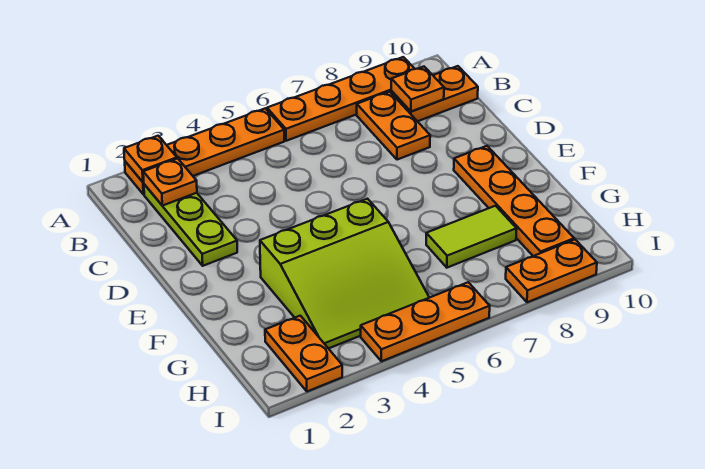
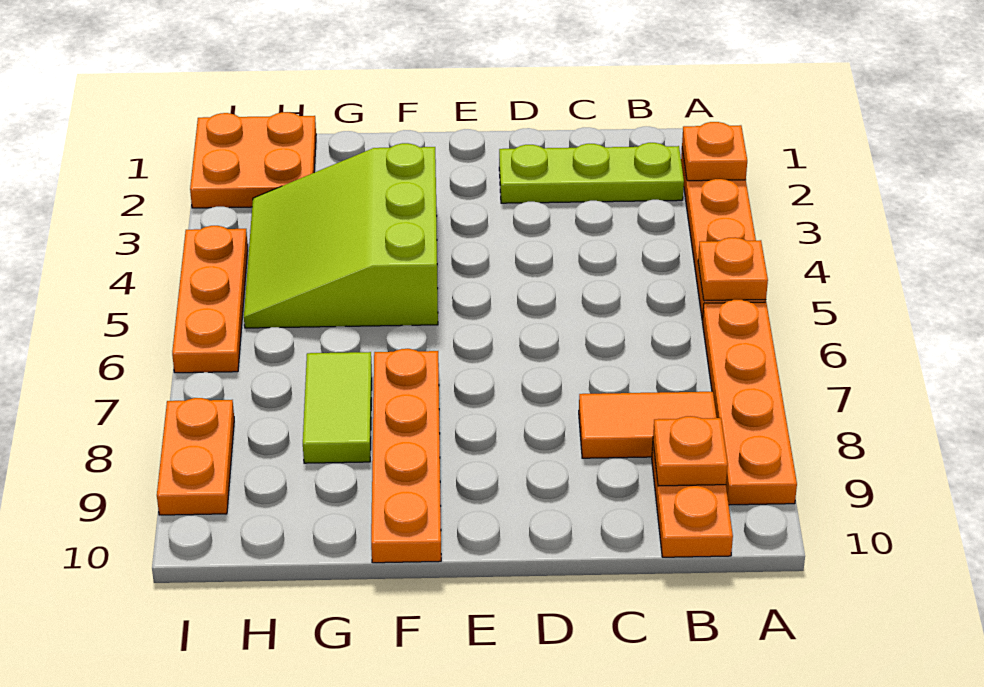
orange 1x1 plate [143,159,197,206] -> orange 1x1 plate moved to [698,237,768,301]
orange 1x2 plate [357,92,430,160] -> orange 1x2 tile [579,392,717,458]
orange 1x4 plate [454,146,574,256] -> orange 1x4 plate turned to [371,349,441,563]
orange 1x2 plate [265,316,342,391] -> orange 2x2 plate [190,112,316,208]

